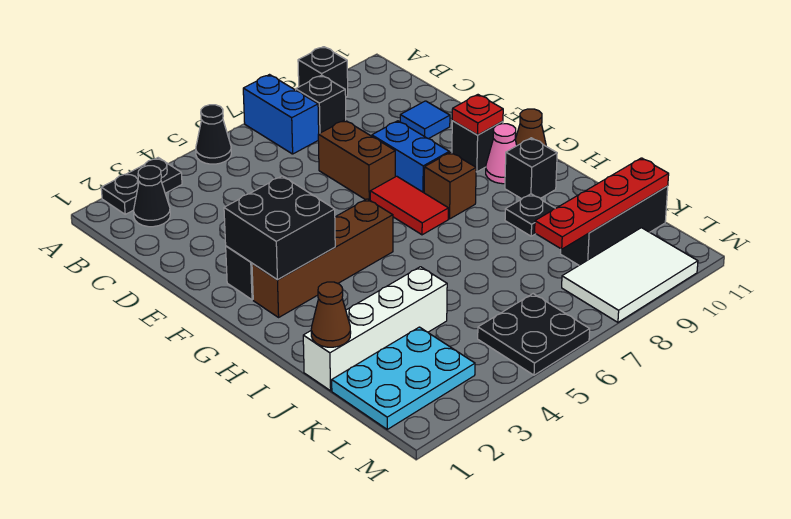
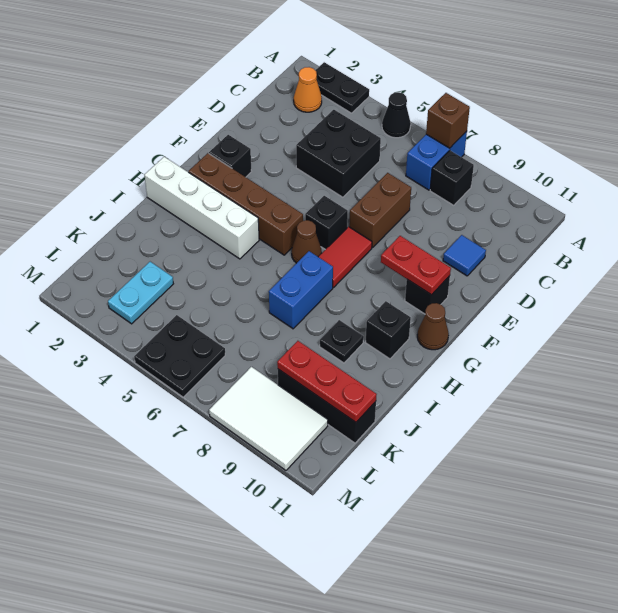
black 1x1 brick [298,47,348,97] -> black 1x1 brick moved to [305,196,348,250]
black 1x1 cone [134,166,170,227] -> orange 1x1 cone [294,67,322,112]
blue 1x2 brick [372,121,449,193] -> blue 1x2 brick moved to [269,251,333,329]
black 2x2 brick [224,176,335,280] -> black 2x2 brick moved to [296,110,381,197]
red 1x1 plate [452,95,503,135] -> red 1x2 plate [381,236,451,295]
brown 1x1 brick [424,152,476,219] -> brown 1x1 brick moved to [426,93,470,148]
pink 1x1 cone [486,124,517,184] -> none
white 1x4 brick [303,267,447,391] -> white 1x4 brick moved to [145,157,259,259]
brown 1x1 cone [311,282,351,347] -> brown 1x1 cone moved to [292,220,322,263]
cyan 2x3 plate [332,327,475,429] -> cyan 1x2 plate [108,262,173,324]
red 1x4 plate [535,158,669,249] -> red 1x3 plate [277,341,377,422]

